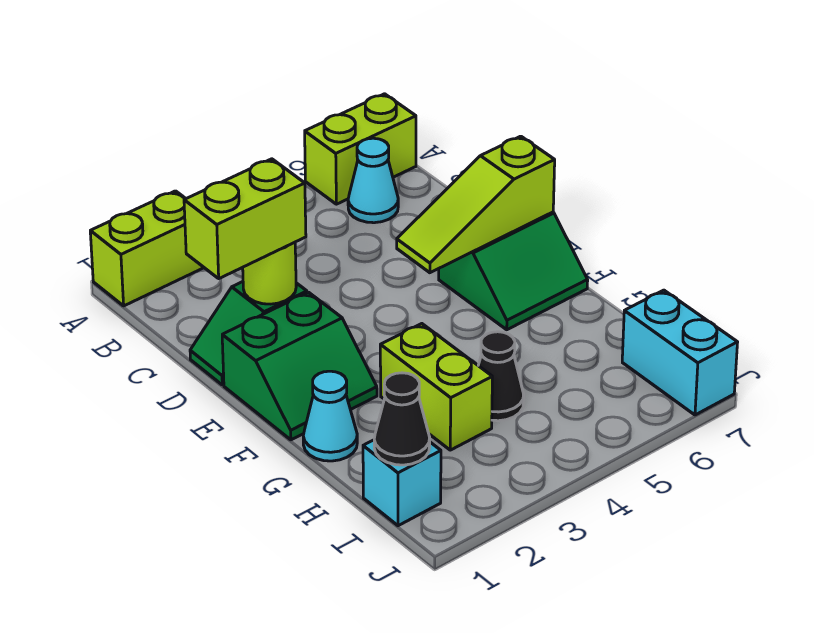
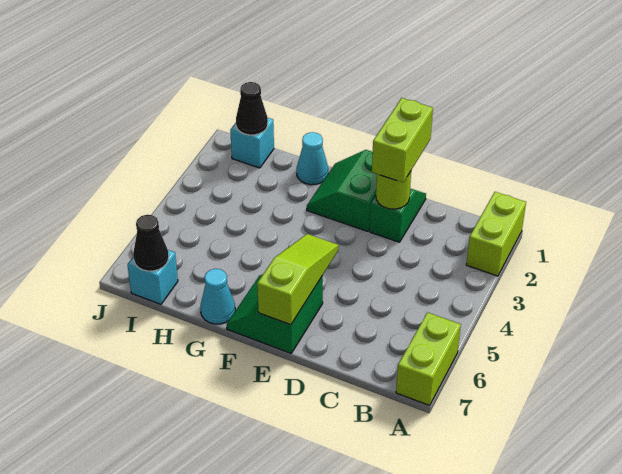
cyan 1x1 cone [348,138,398,223] -> cyan 1x1 cone moved to [200,269,235,324]
lime 1x2 brick [380,324,492,450] -> none
black 1x1 cone [478,332,524,421] -> black 1x1 cone moved to [133,215,169,271]
cyan 1x2 brick [622,290,738,415] -> cyan 1x1 brick [127,250,178,304]

